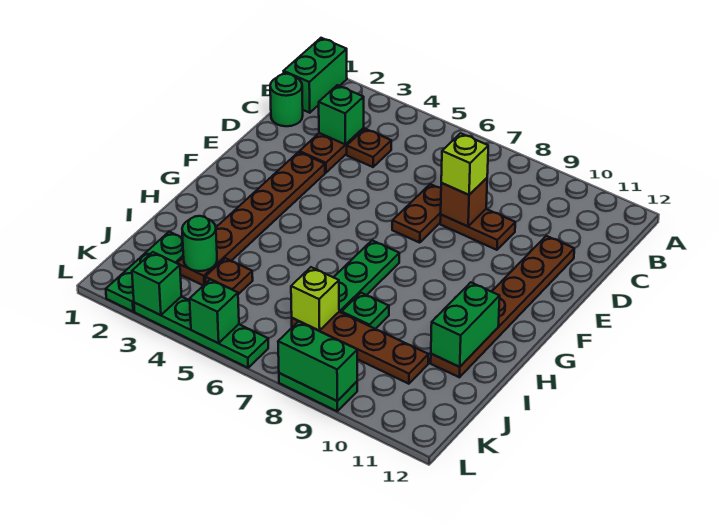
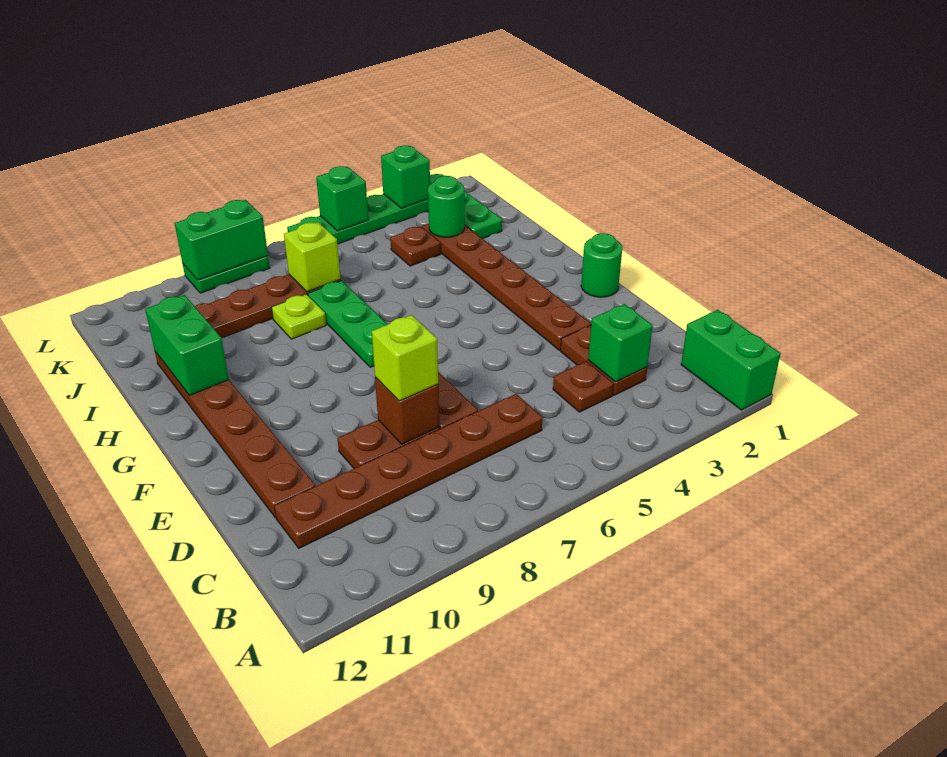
green 1x1 round brick [270,74,303,126] -> green 1x1 round brick moved to [581,233,622,297]
none -> brown 1x6 plate [274,394,543,548]
green 1x1 plate [342,293,389,329] -> lime 1x1 plate [271,294,326,339]

